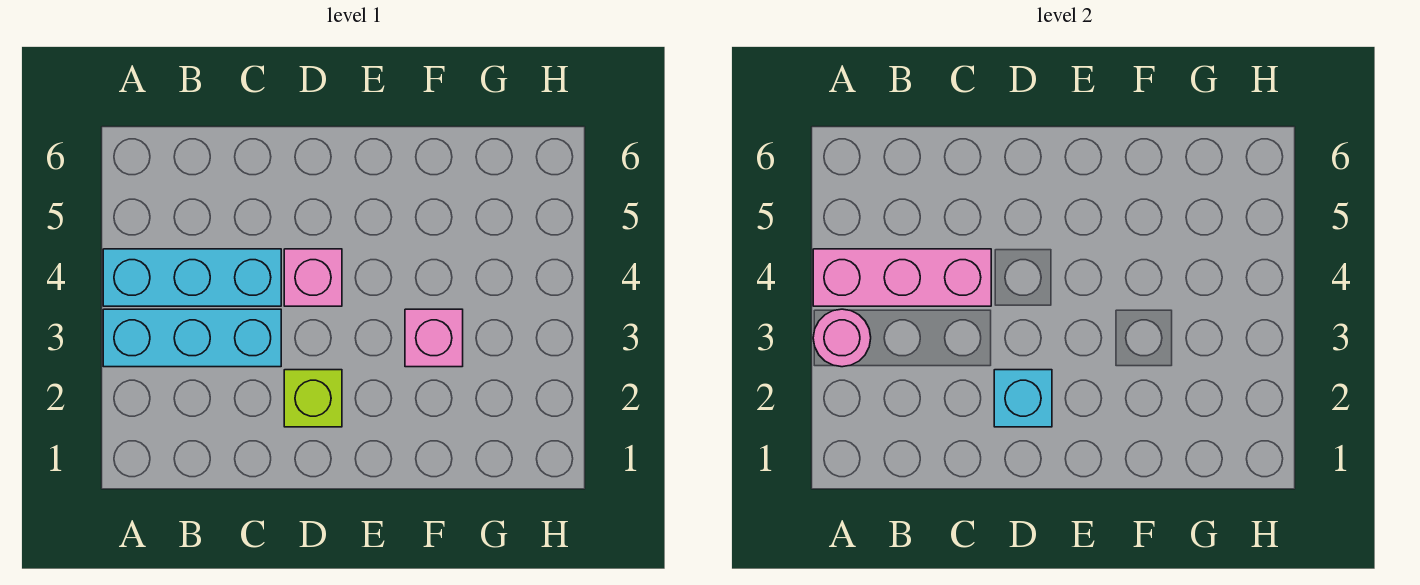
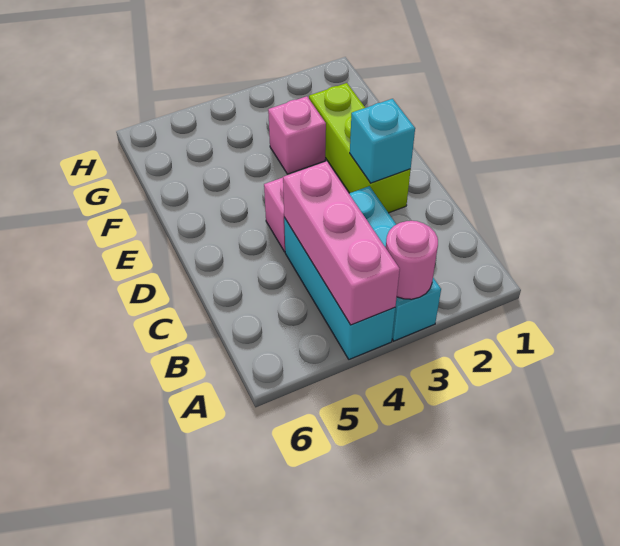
lime 1x1 brick [284,370,342,427] -> lime 1x3 brick [309,83,411,213]

